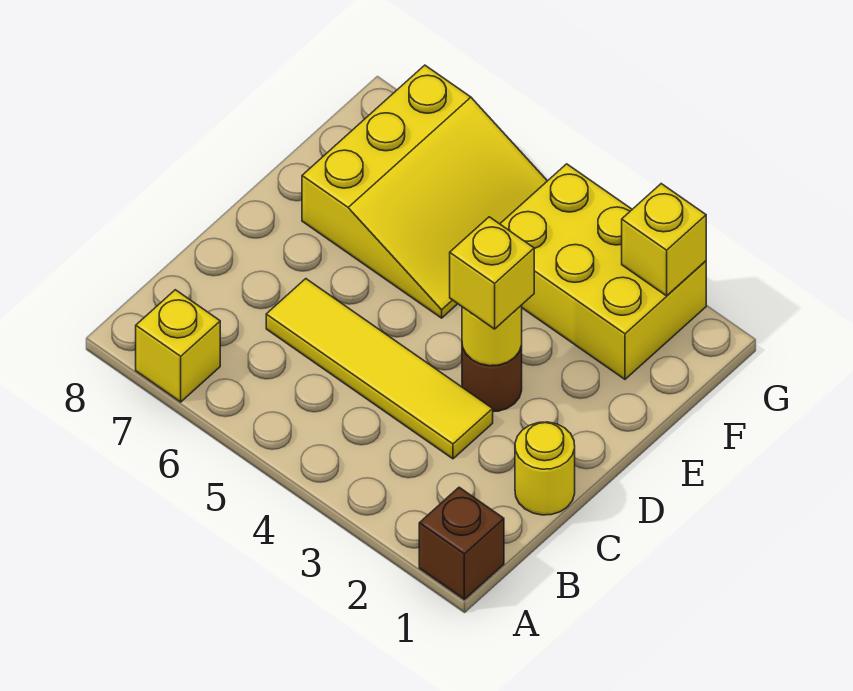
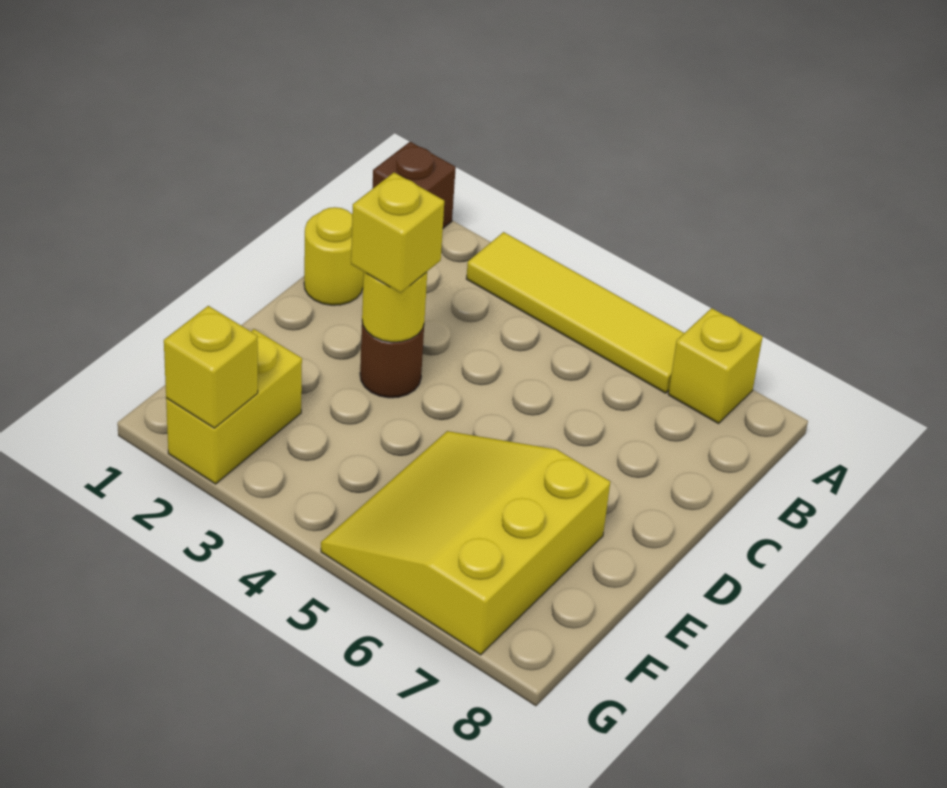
yellow 1x4 tile [266,279,493,459] -> yellow 1x4 tile moved to [466,232,684,393]
yellow 2x3 brick [500,164,706,379] -> yellow 1x2 brick [166,329,302,484]

